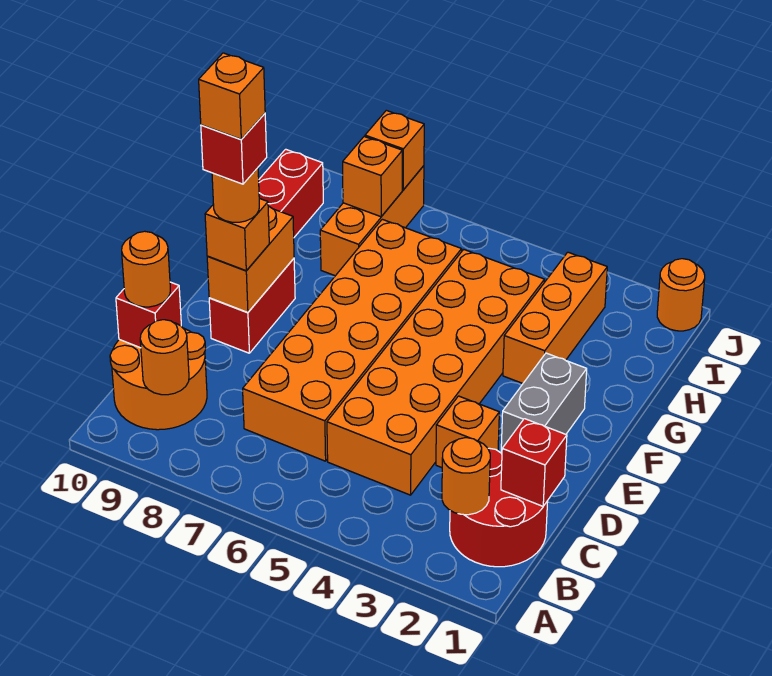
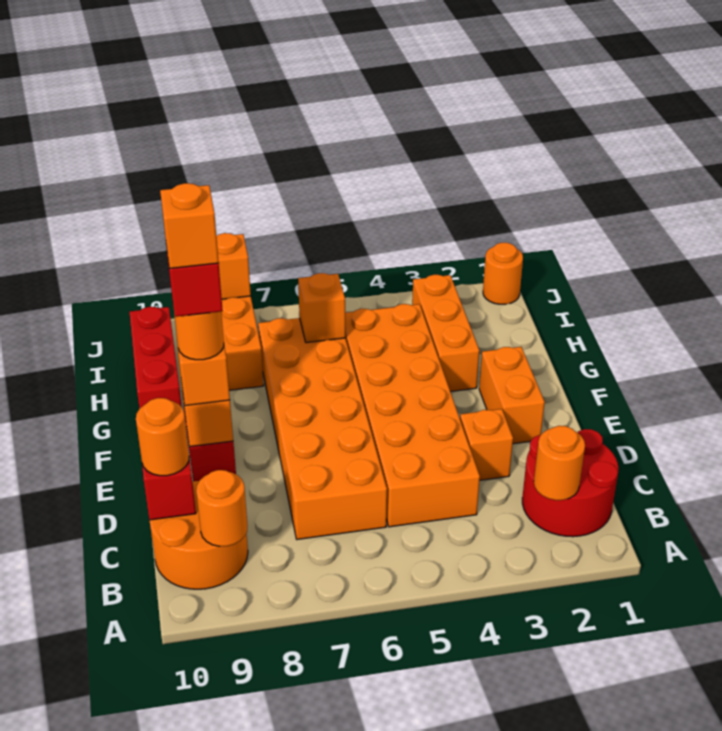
red 1x1 brick [501,419,567,506] -> none
grey 1x2 brick [501,353,587,452] -> orange 1x2 brick [479,347,545,444]
orange 1x1 brick [343,137,402,217] -> orange 1x1 brick moved to [298,273,346,343]

